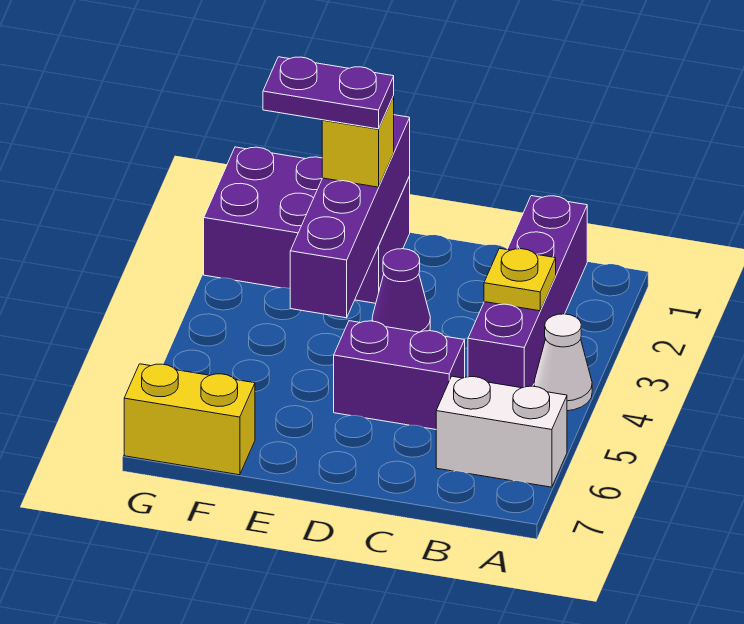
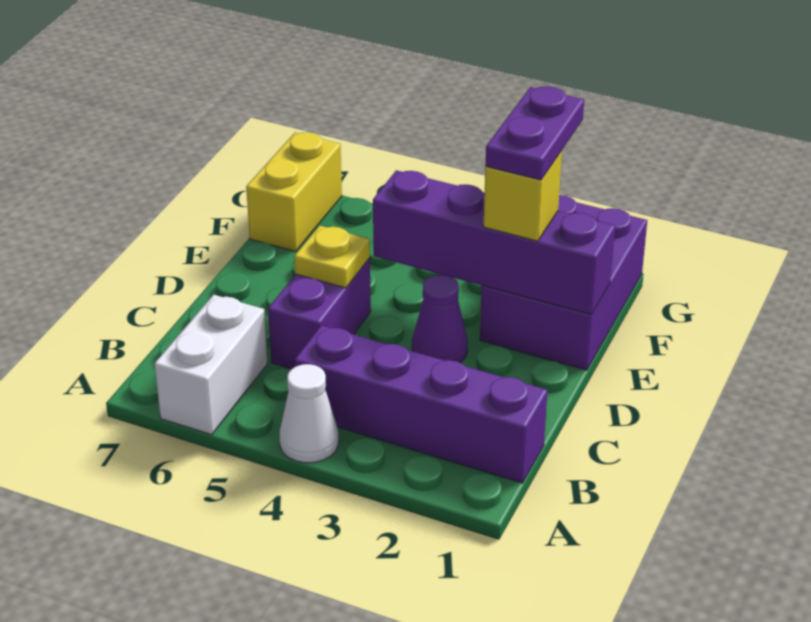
yellow 1x1 plate [484,248,556,311] -> yellow 1x1 plate moved to [294,226,370,288]

